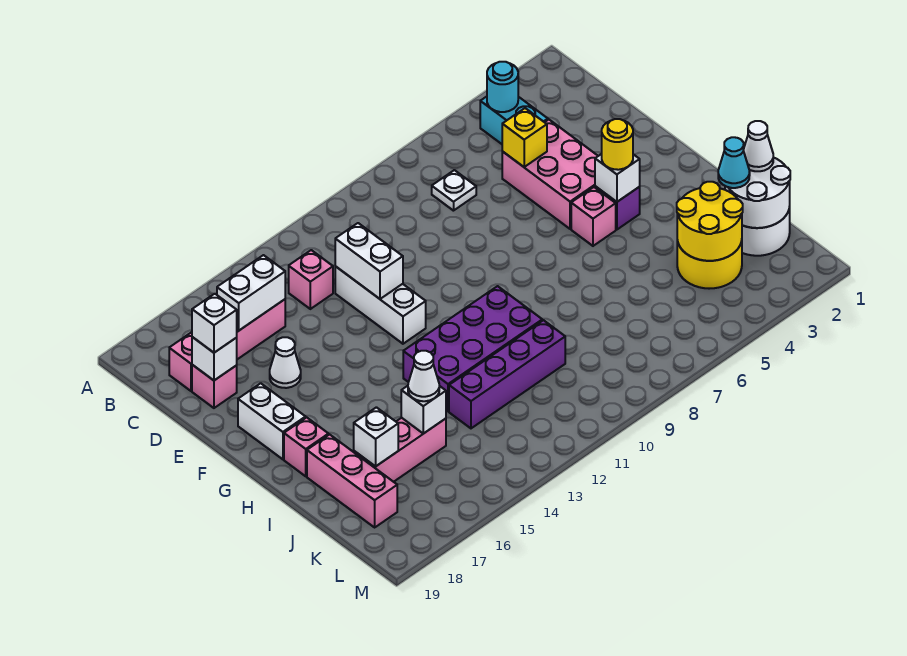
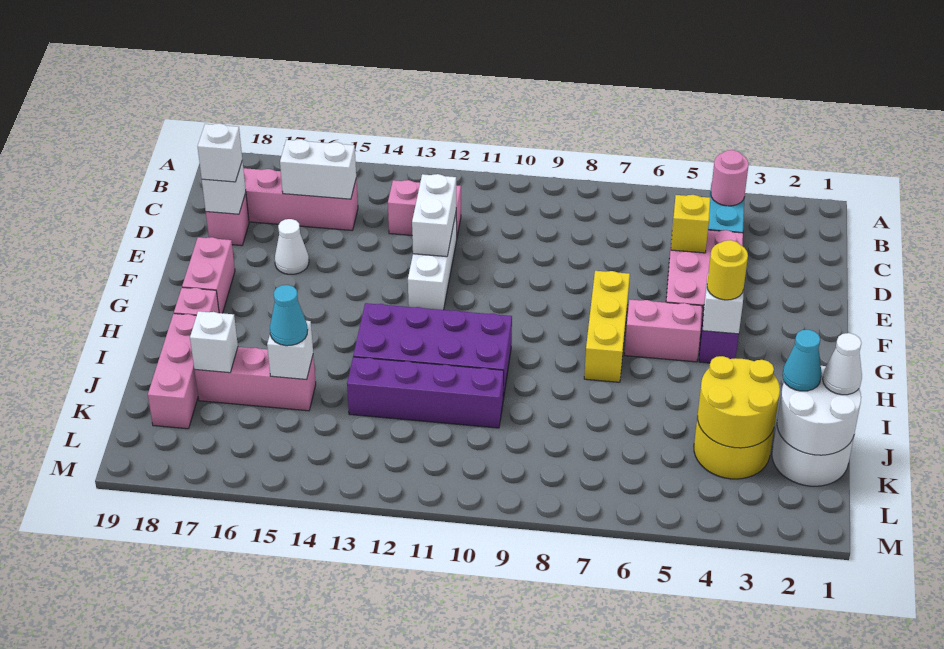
cyan 1x1 round brick [487,62,518,112] -> pink 1x1 round brick [711,150,749,206]
white 1x1 plate [432,170,476,211] -> none
pink 1x1 brick [289,250,333,309] -> pink 1x2 brick [388,180,461,236]
none -> yellow 1x3 brick [584,271,630,382]
white 1x2 brick [238,383,306,459] -> pink 1x2 brick [182,237,235,313]
pink 1x1 brick [571,187,616,246] -> pink 1x2 brick [624,300,702,362]
white 1x1 cone [408,351,439,401] -> cyan 1x1 cone [270,285,307,346]

